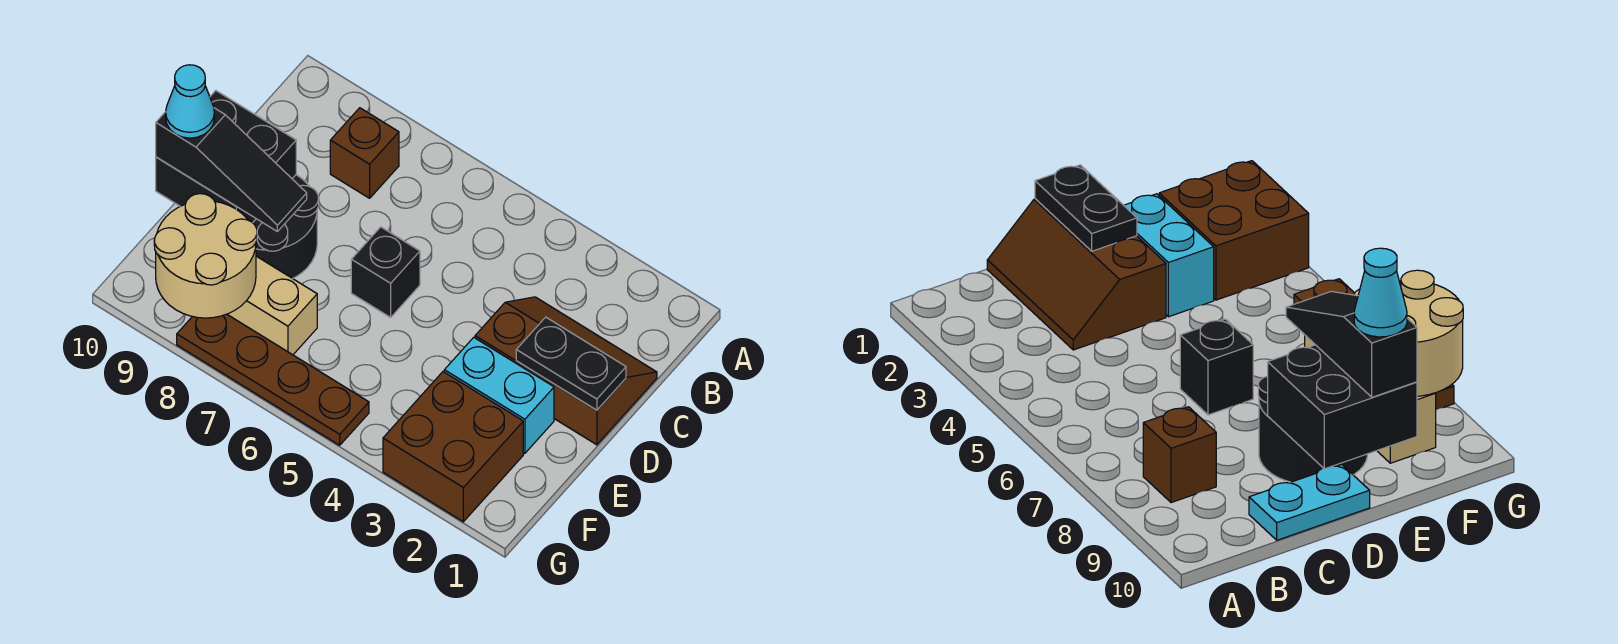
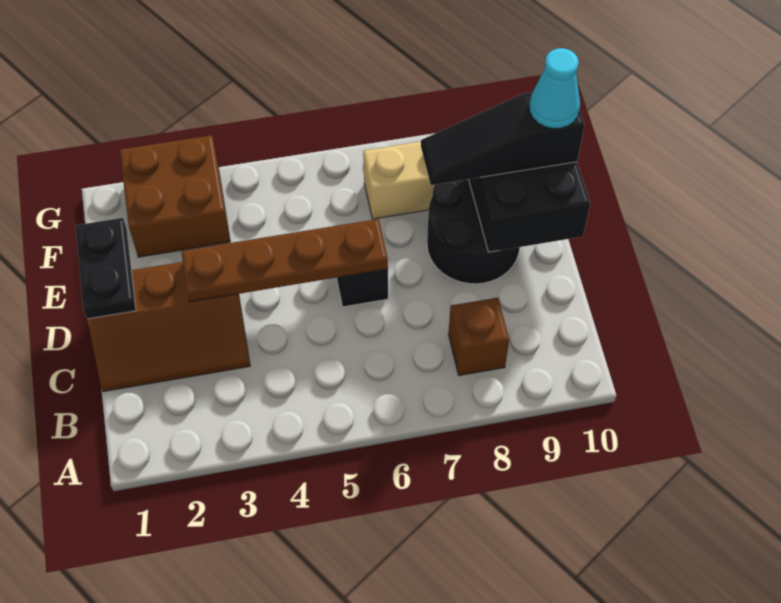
cyan 1x2 plate [1249,465,1370,540] -> none
black 1x2 plate [516,317,626,410] -> black 1x2 plate turned to [75,218,136,319]
cyan 1x2 brick [444,337,554,453] -> none
tan 2x2 round brick [154,194,257,318] -> none
brown 1x4 plate [177,314,369,445] -> brown 1x4 plate moved to [181,219,388,302]

